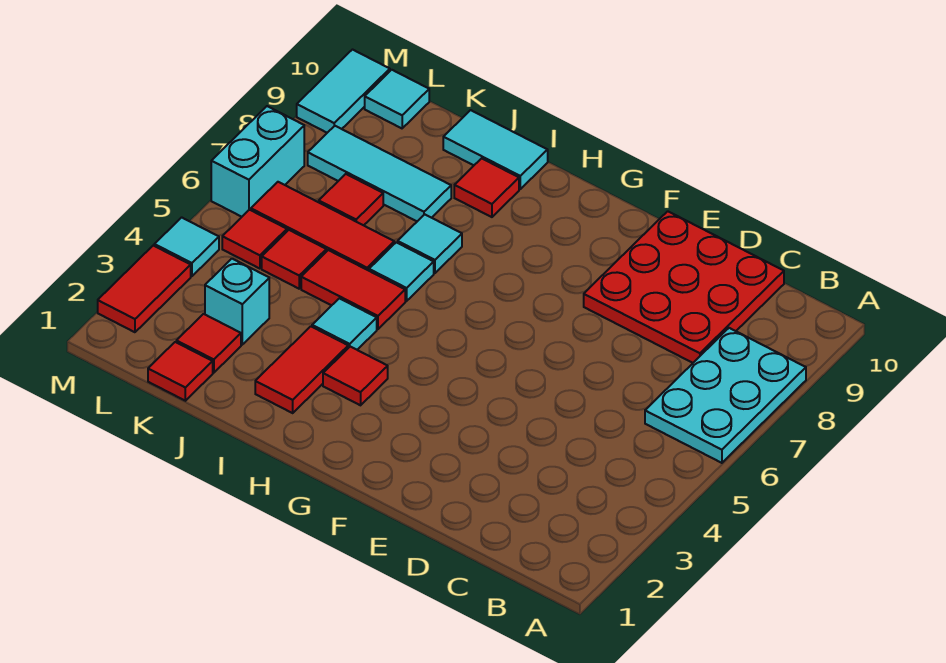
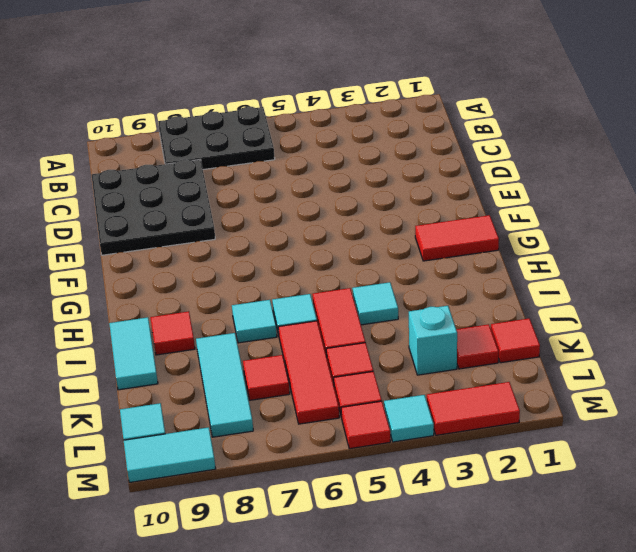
cyan 2x3 plate [645,328,806,463] -> black 2x3 plate [158,107,275,170]
red 3x3 plate [584,211,784,363] -> black 3x3 plate [91,159,215,255]
red 1x1 tile [323,347,388,405] -> red 1x1 tile moved to [341,401,390,449]
red 1x2 tile [255,326,348,413] -> red 1x2 tile moved to [415,215,499,261]
cyan 1x2 brick [211,106,304,217] -> none

